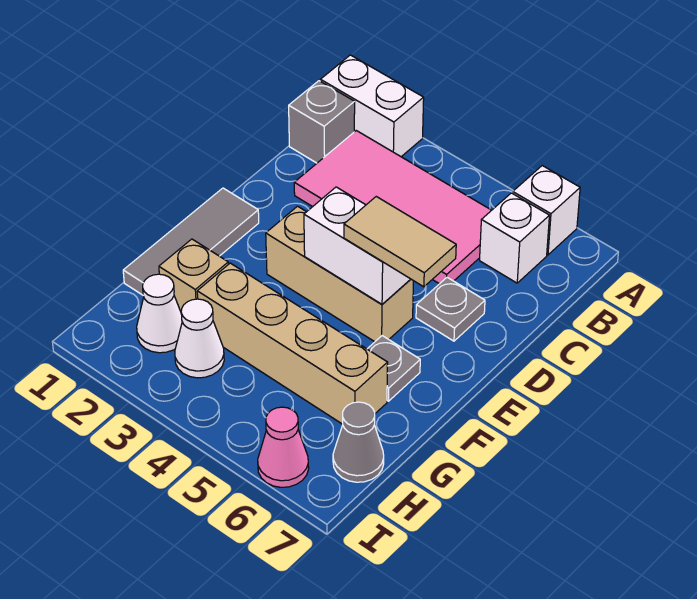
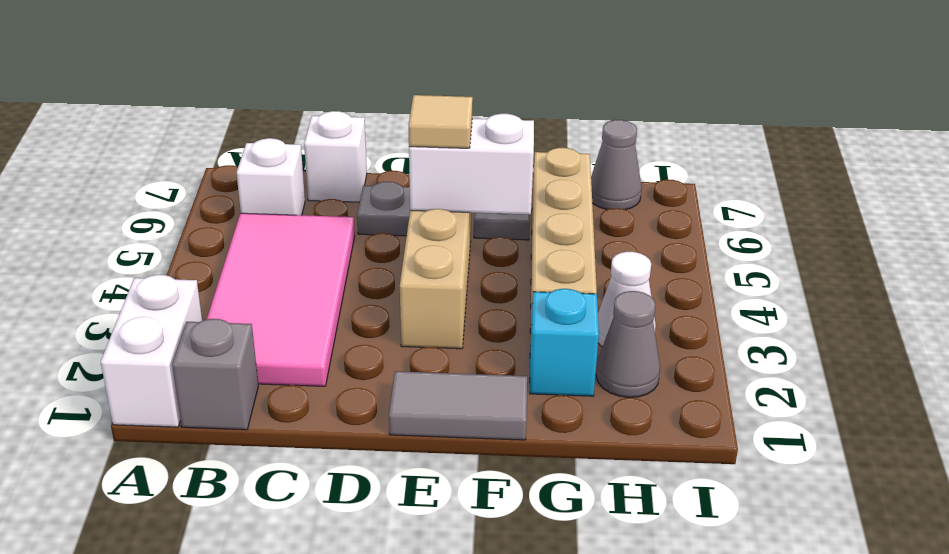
white 1x1 brick [513,166,580,255] -> white 1x1 brick moved to [304,111,367,202]
grey 1x3 tile [123,188,259,295] -> grey 1x2 tile [389,371,527,440]
white 1x2 brick [304,187,410,304] -> white 1x2 brick turned to [409,114,534,214]
tan 1x2 tile [344,197,456,287] -> tan 1x1 tile [409,95,473,148]
tan 1x1 brick [159,239,228,311] -> cyan 1x1 brick [530,289,599,396]
white 1x1 cone [137,274,182,353] -> grey 1x1 cone [596,291,660,398]
pink 1x1 cone [258,407,309,487] -> none

